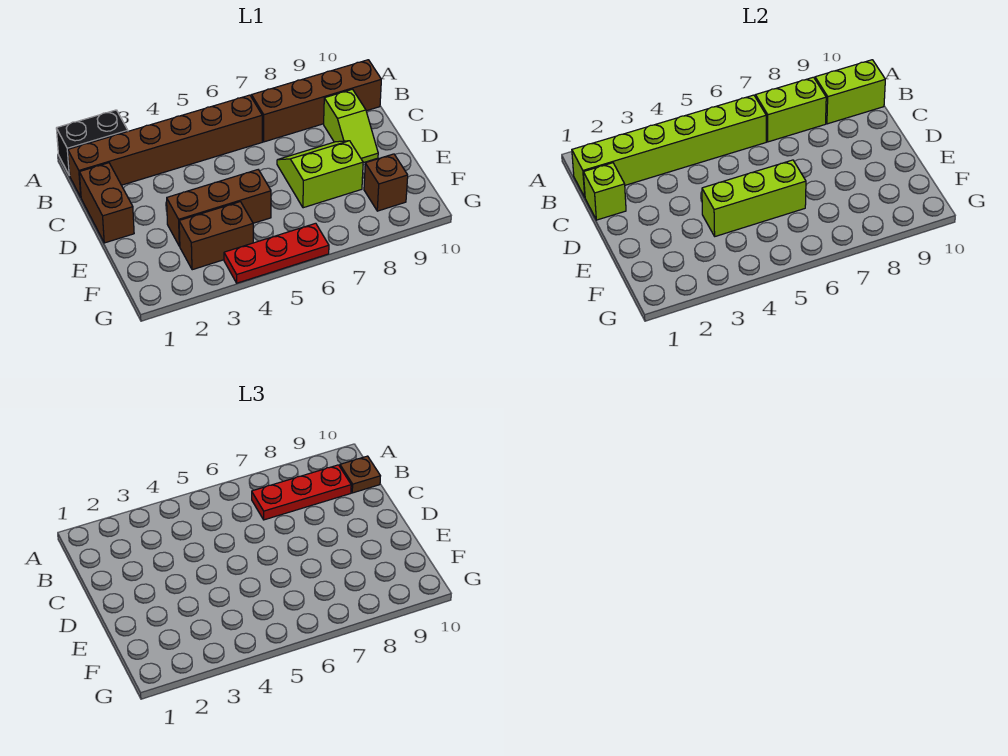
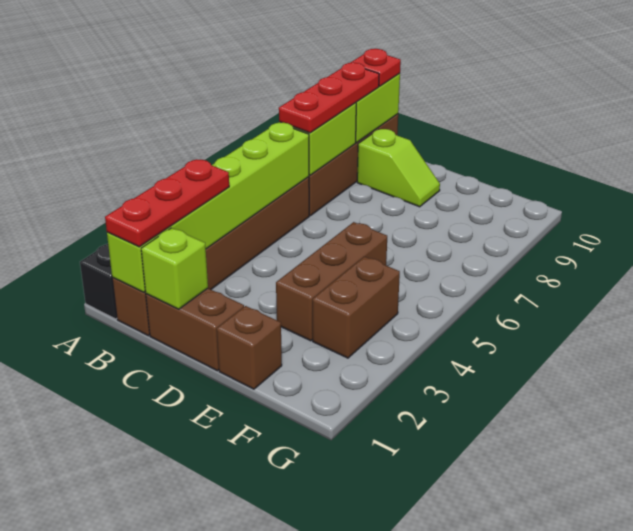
brown 1x1 plate [340,456,380,493] -> red 1x1 plate [351,49,401,86]
lime 2x2 slope [277,141,363,208] -> none
lime 1x3 brick [702,160,806,236] -> none
brown 1x1 brick [364,154,408,211] -> brown 1x1 brick moved to [217,306,282,389]
red 1x3 plate [224,223,329,283] -> red 1x3 plate moved to [105,159,229,247]

